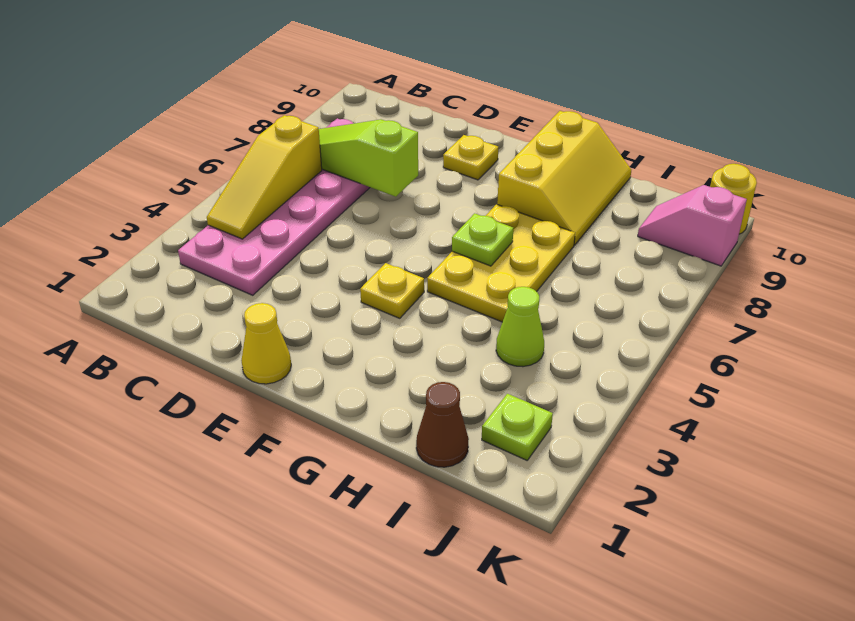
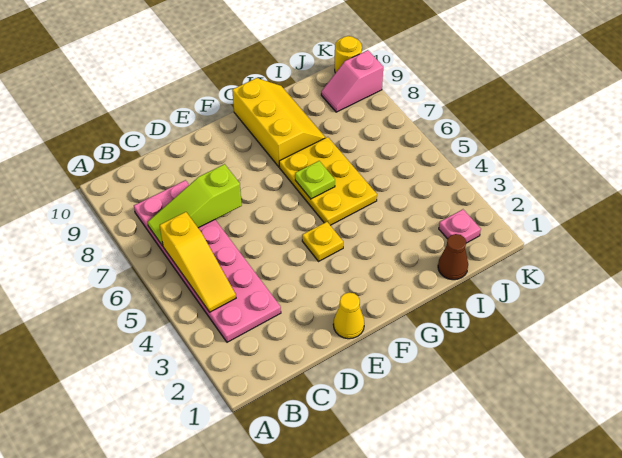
yellow 1x1 plate [443,135,499,180] -> none
lime 1x1 cone [496,287,544,367] -> none
lime 1x1 plate [482,394,553,460] -> pink 1x1 plate [439,209,481,243]

